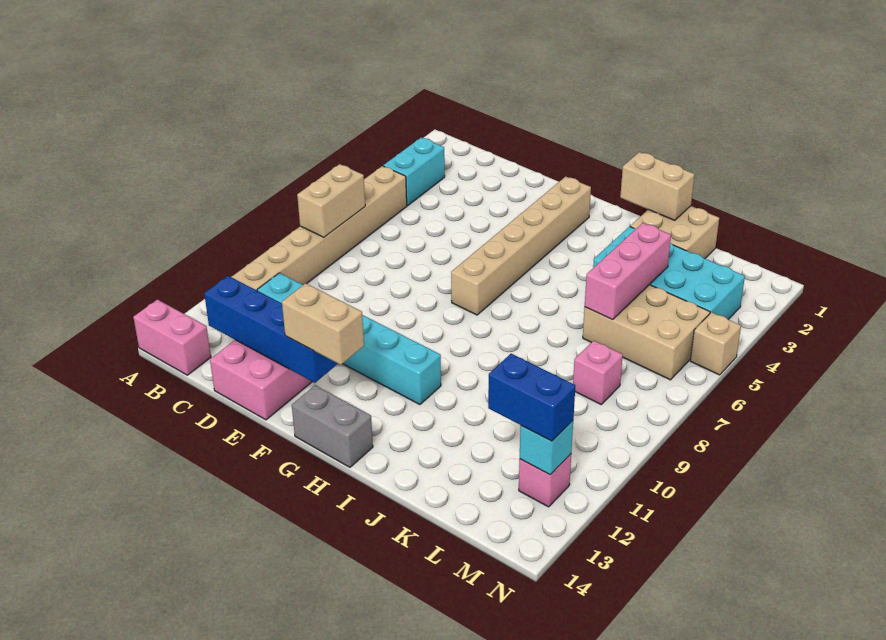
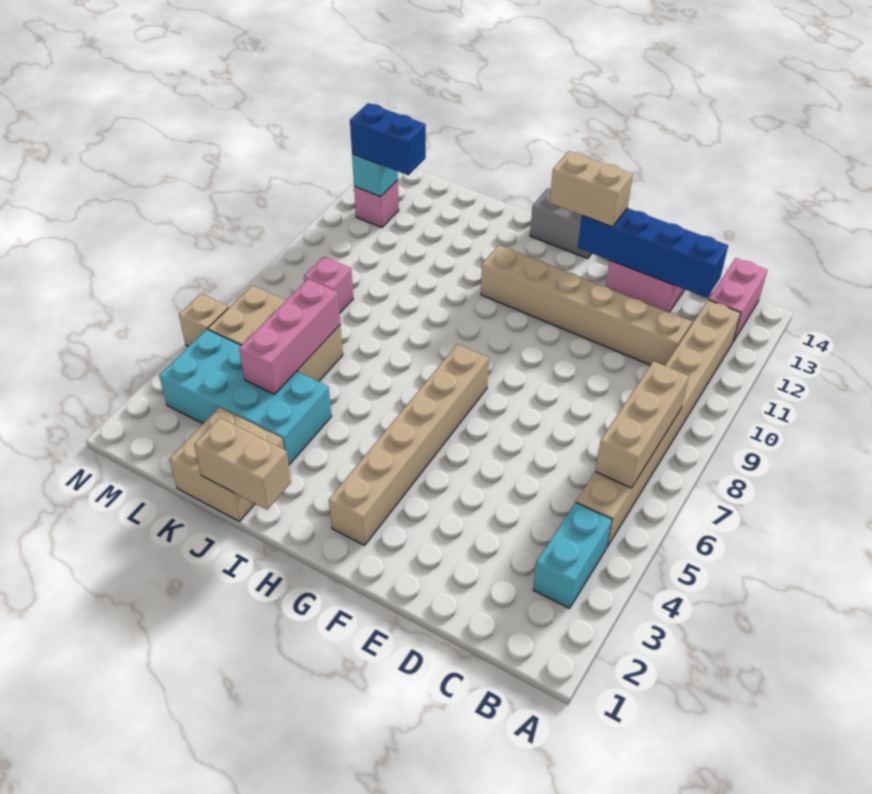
pink 1x2 brick [133,299,211,375] -> pink 1x2 brick turned to [709,258,767,342]
tan 1x2 brick [297,164,365,237] -> tan 1x3 brick [595,361,689,488]
cyan 1x6 brick [257,273,441,405] -> tan 1x6 brick [481,245,692,366]

